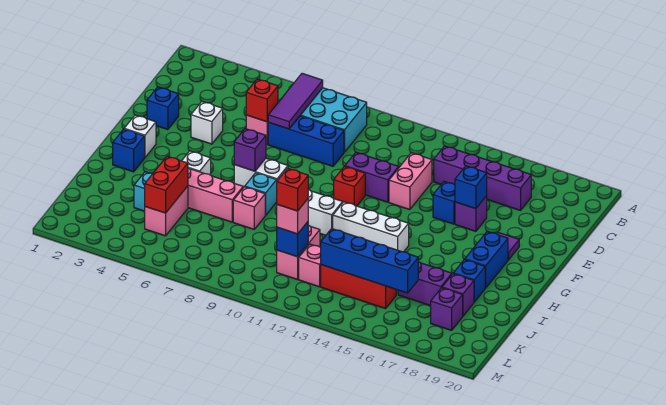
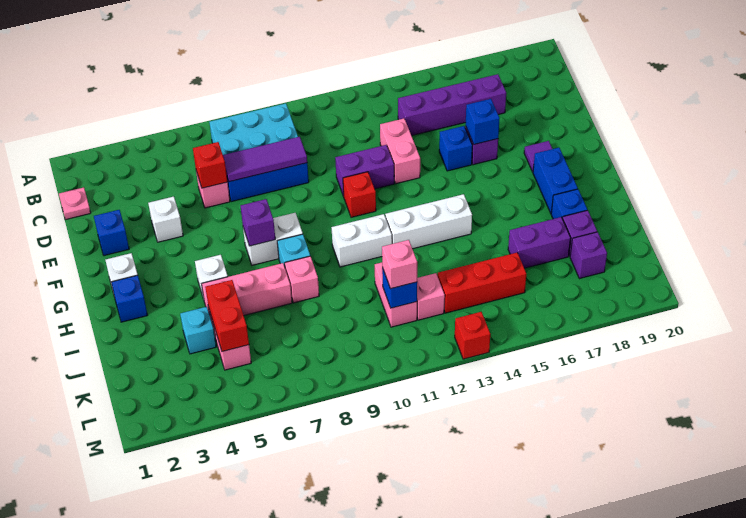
purple 1x3 tile [268,73,323,129] -> purple 1x3 tile turned to [223,137,307,182]
none -> pink 1x1 plate [59,187,91,220]
red 1x1 brick [277,168,308,211] -> red 1x1 brick moved to [455,312,490,359]
blue 1x4 brick [321,229,418,293] -> none

